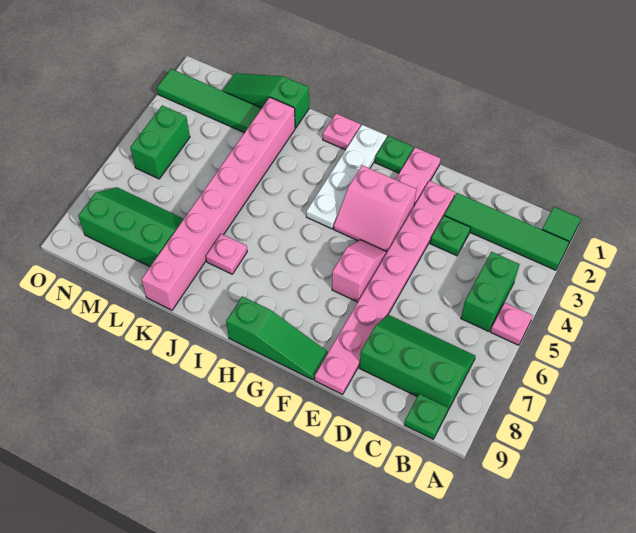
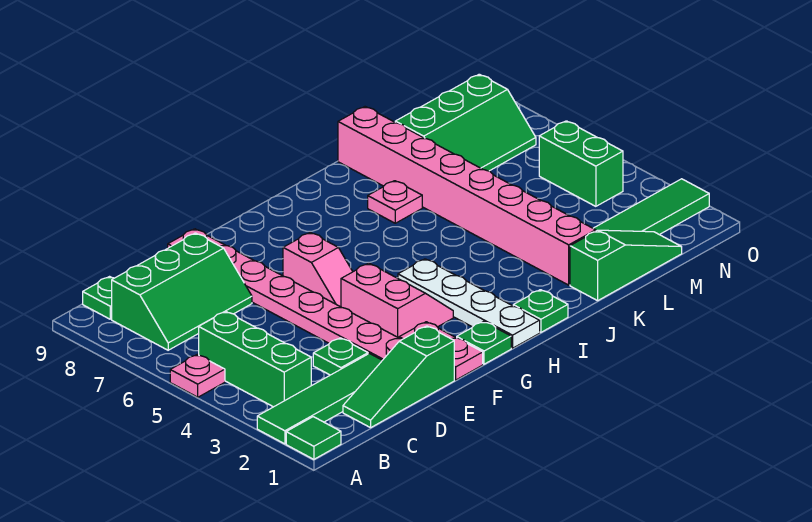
green 1x2 brick [461,252,520,331] -> green 1x3 brick [199,311,311,407]
pink 2x2 slope [334,165,416,252] -> pink 2x2 slope turned to [341,263,453,338]
green 1x3 slope [226,296,328,380] -> green 1x3 slope moved to [343,326,454,428]
pink 1x1 plate [323,114,361,150] -> green 1x1 plate [513,290,568,332]

